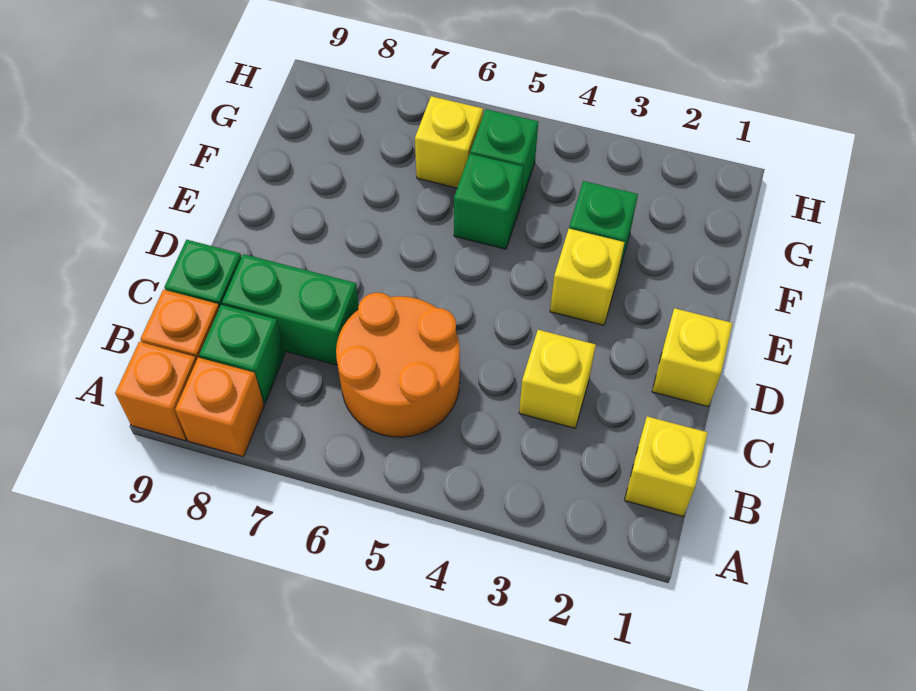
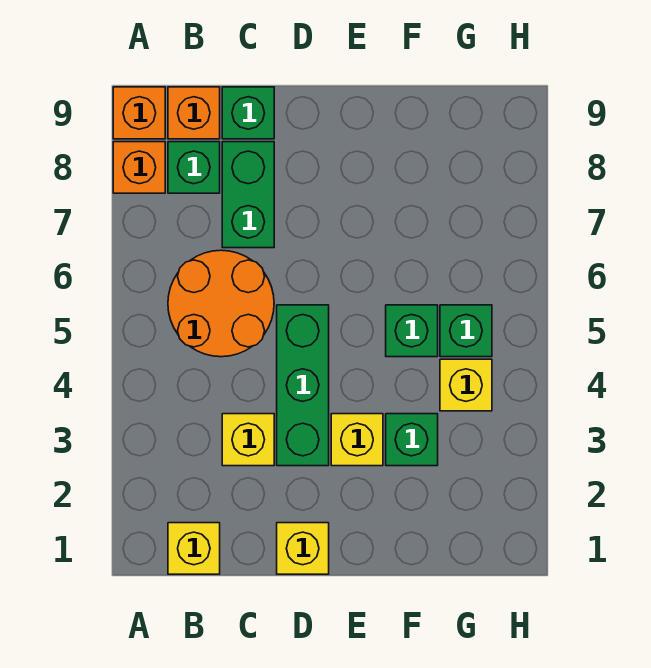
none -> green 1x3 brick [277,305,329,466]
yellow 1x1 brick [415,96,483,188] -> yellow 1x1 brick moved to [440,359,492,411]

